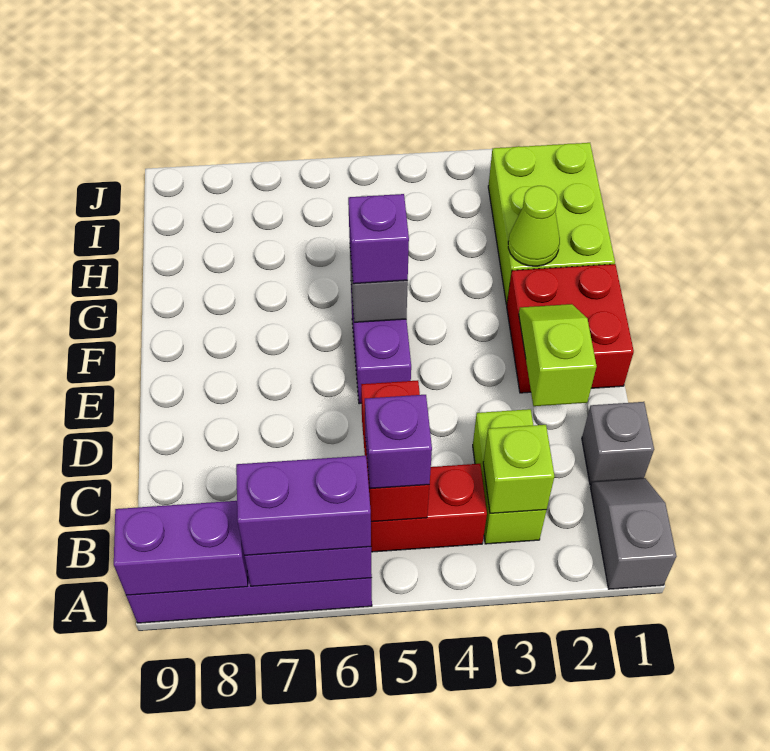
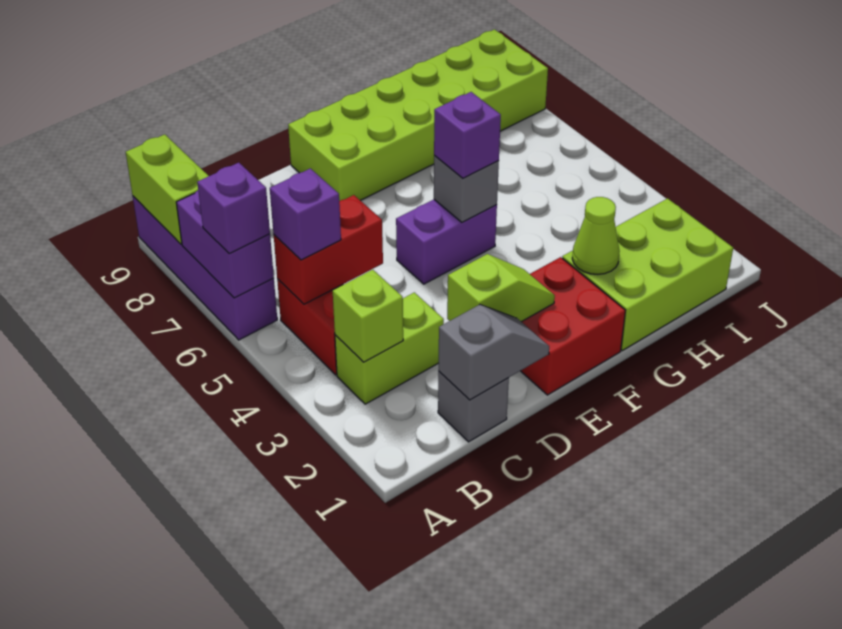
grey 1x2 slope [591,478,676,589] -> grey 1x2 slope moved to [438,305,549,400]
purple 1x2 brick [236,456,371,555] -> purple 1x1 brick [197,163,270,253]
purple 1x2 brick [114,501,248,595] -> lime 1x2 brick [126,134,208,244]
none -> lime 2x6 brick [288,29,548,201]

